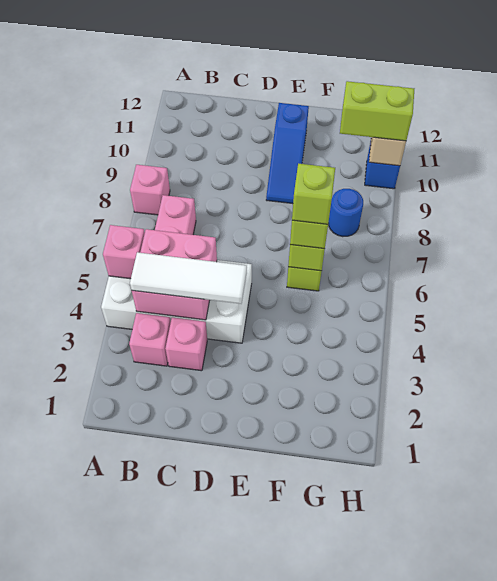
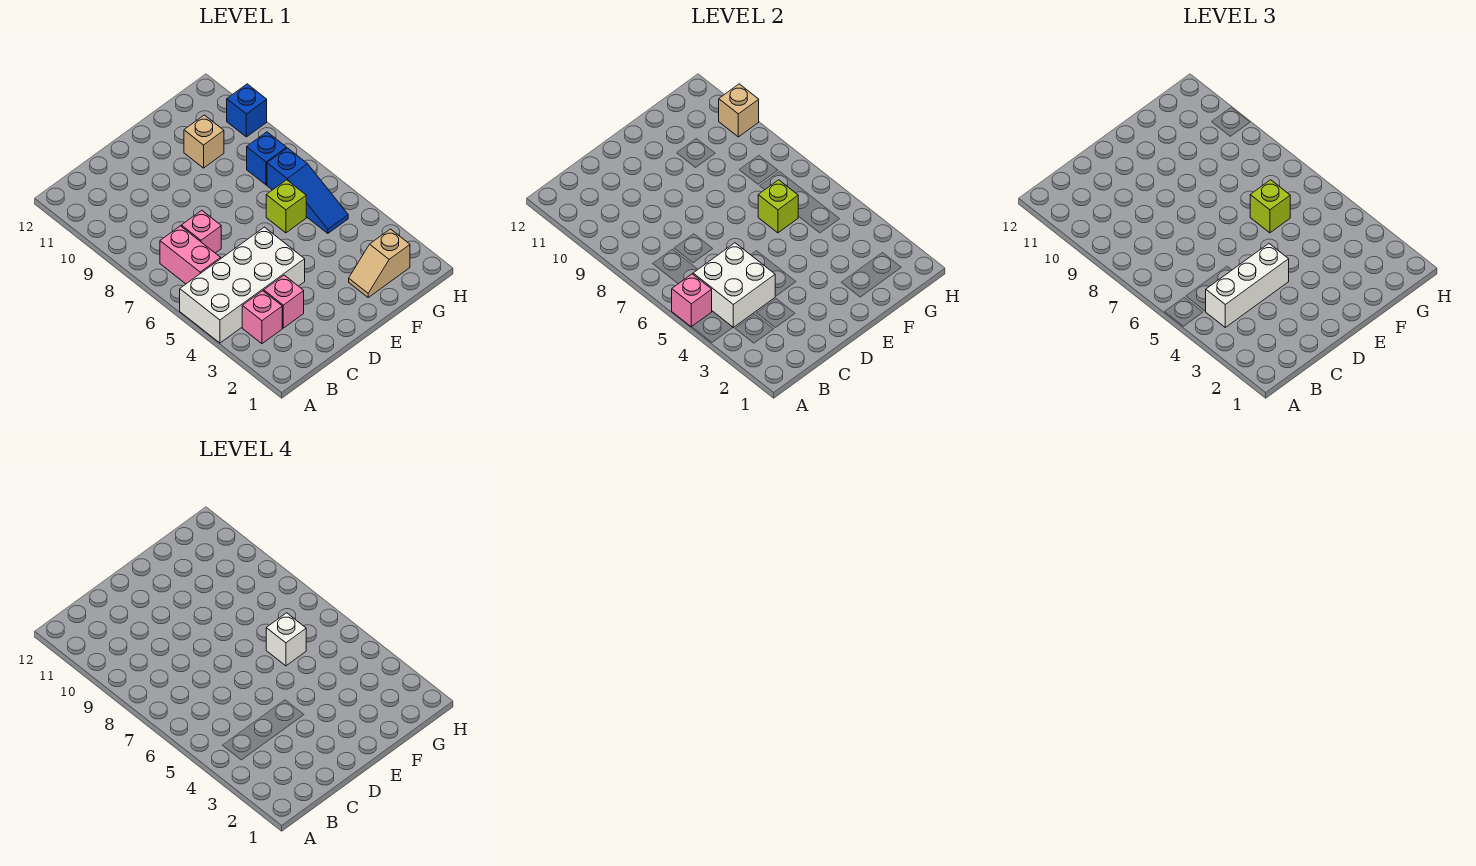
pink 1x1 brick [130,165,170,215] -> pink 1x1 brick moved to [181,210,221,253]
pink 2x2 brick [132,229,217,320] -> white 2x2 brick [693,243,775,327]
white 1x3 tile [130,252,247,304] -> white 1x3 brick [1205,244,1289,327]
blue 1x3 slope [266,103,309,204] -> blue 1x3 slope moved to [267,148,348,233]
none -> tan 1x2 slope [349,229,410,297]
lime 1x1 brick [292,164,335,224] -> white 1x1 brick [266,613,306,666]
none -> tan 1x1 brick [184,115,224,168]
blue 1x1 round brick [328,189,363,237] -> blue 1x1 brick [247,132,287,185]
lime 1x2 brick [340,81,414,141] -> none

